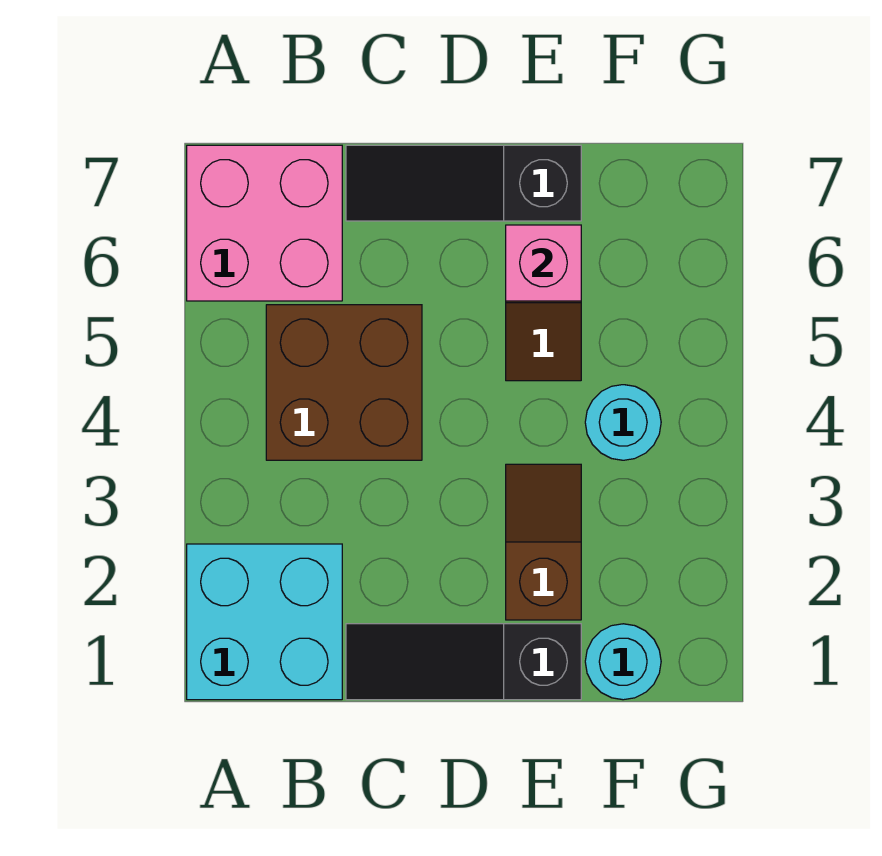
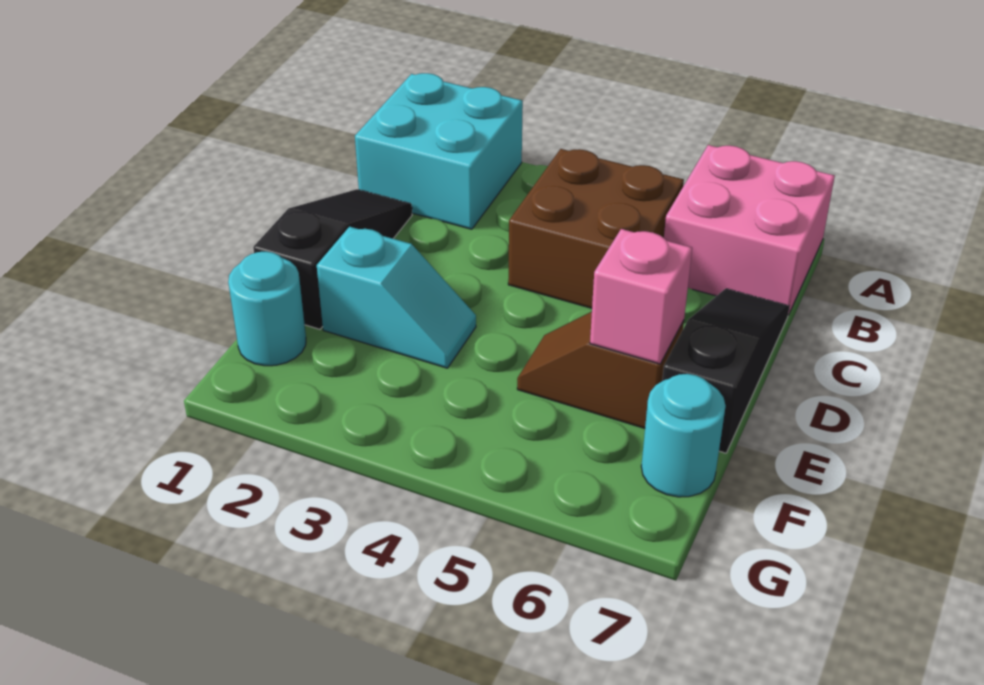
brown 1x2 slope [506,464,581,620] -> cyan 1x2 slope [317,227,476,368]
cyan 1x1 round brick [585,385,661,460] -> cyan 1x1 round brick moved to [641,374,726,497]

